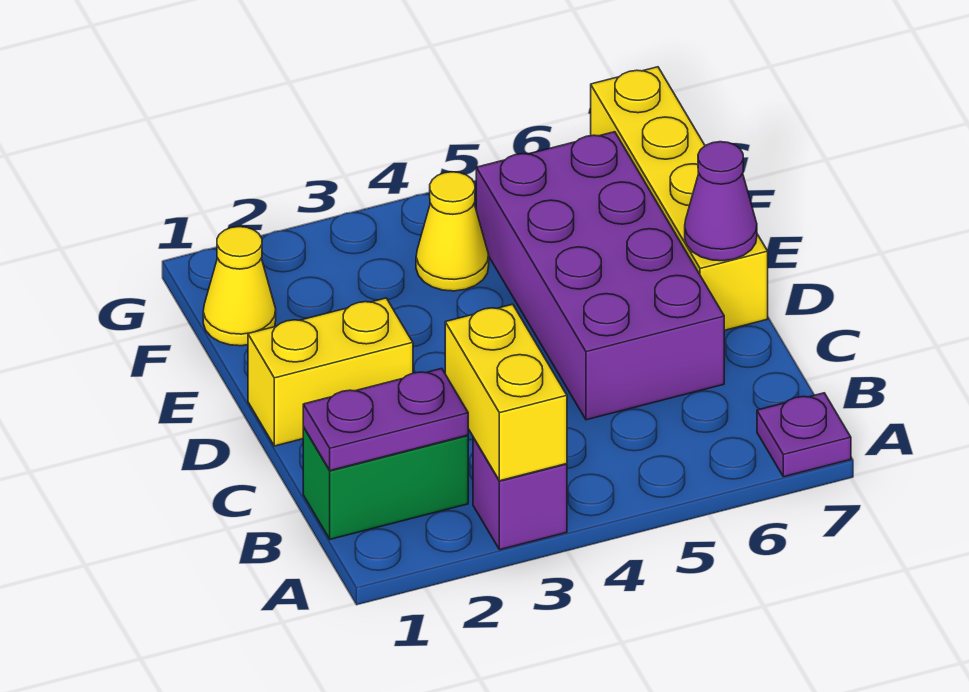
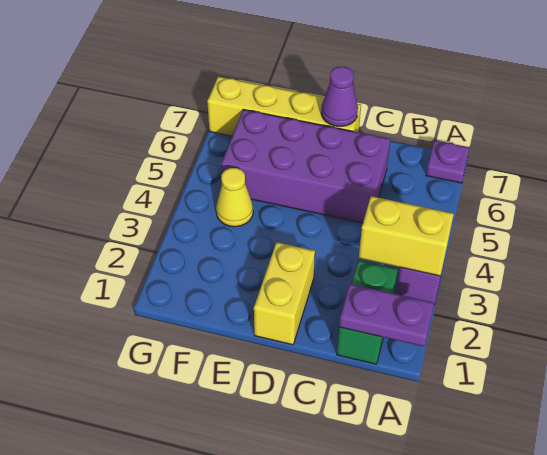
purple 1x2 plate [303,368,468,471] -> purple 1x2 plate turned to [339,284,434,346]
yellow 1x1 cone [203,227,276,346] -> none

